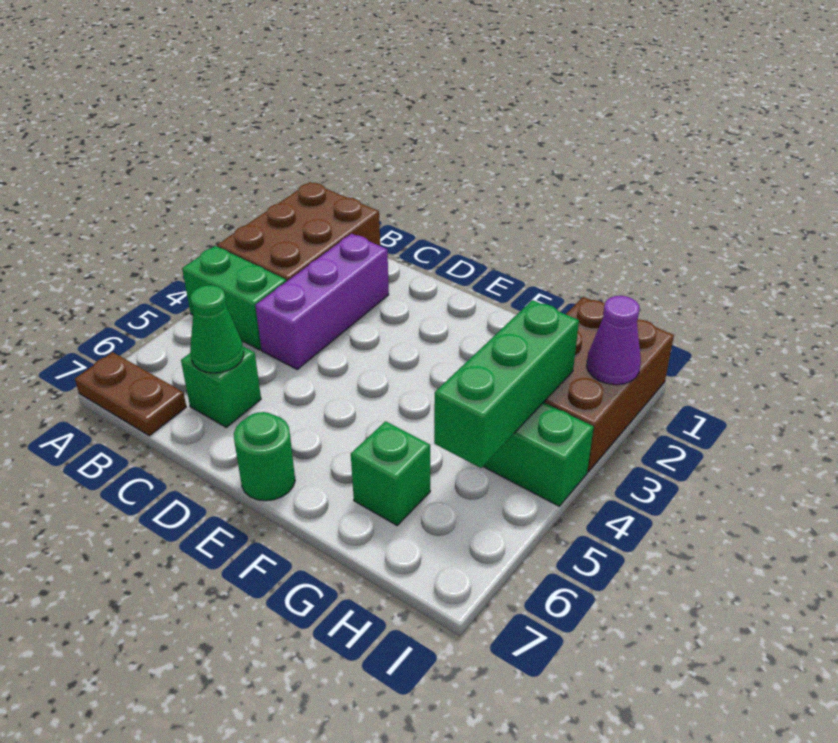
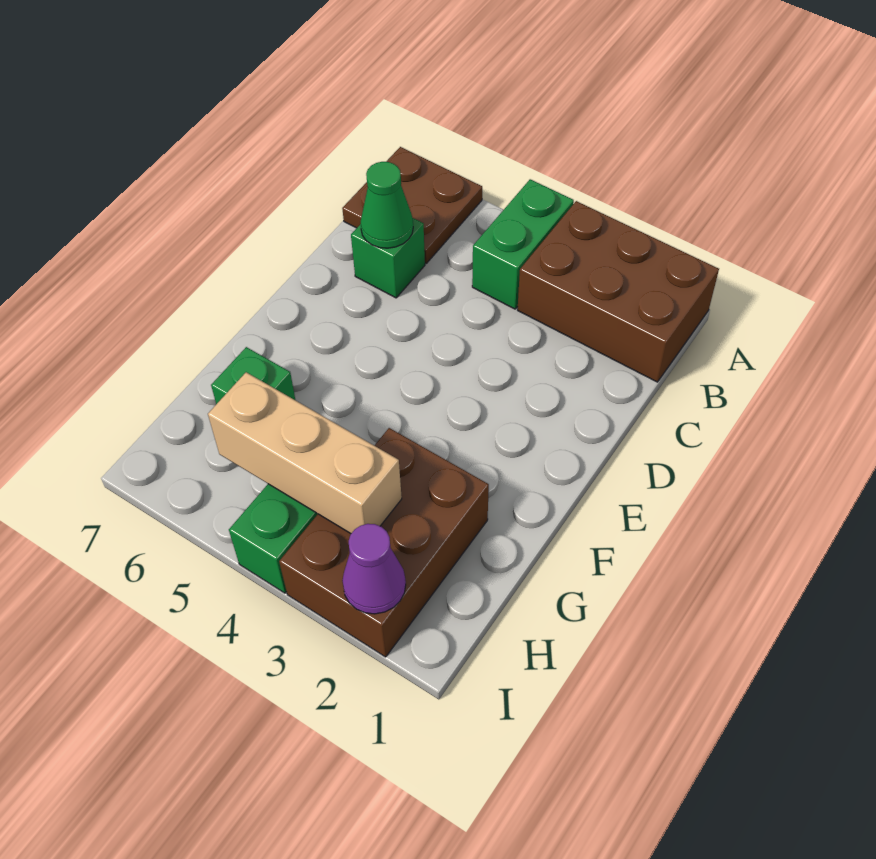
brown 1x2 plate [75,352,186,436] -> brown 2x2 plate [342,147,482,263]
purple 1x3 brick [255,234,389,369] -> none
green 1x1 round brick [234,412,295,501] -> none
brown 2x3 brick [544,297,674,472] -> brown 2x3 brick turned to [279,428,489,657]
green 1x3 brick [434,300,579,468] -> tan 1x3 brick [208,372,402,533]

